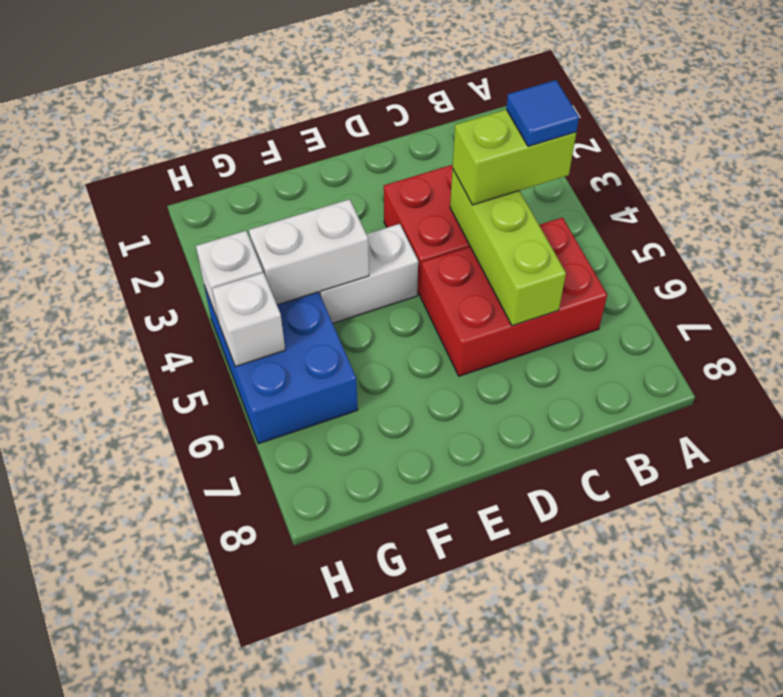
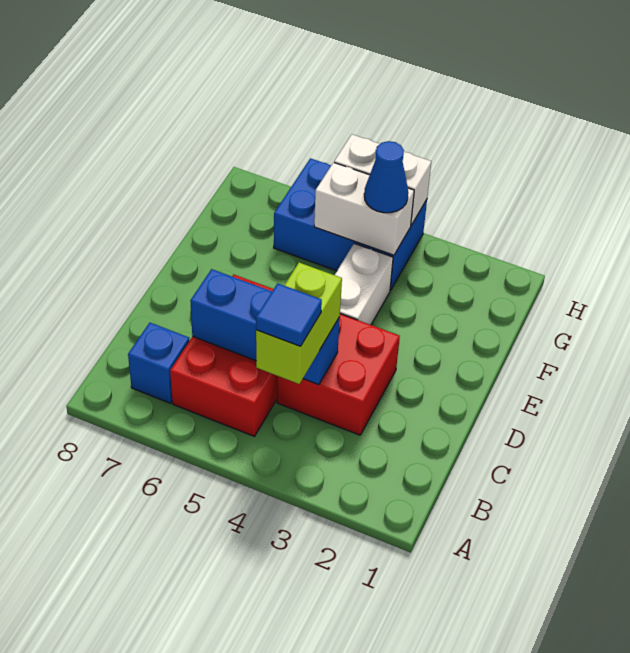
none -> blue 1x1 brick [128,323,189,403]
lime 1x3 brick [450,168,566,326] -> blue 1x3 brick [190,269,340,385]
white 1x2 brick [249,199,369,305] -> white 1x2 brick turned to [314,162,414,255]
none -> blue 1x1 cone [364,141,408,213]

